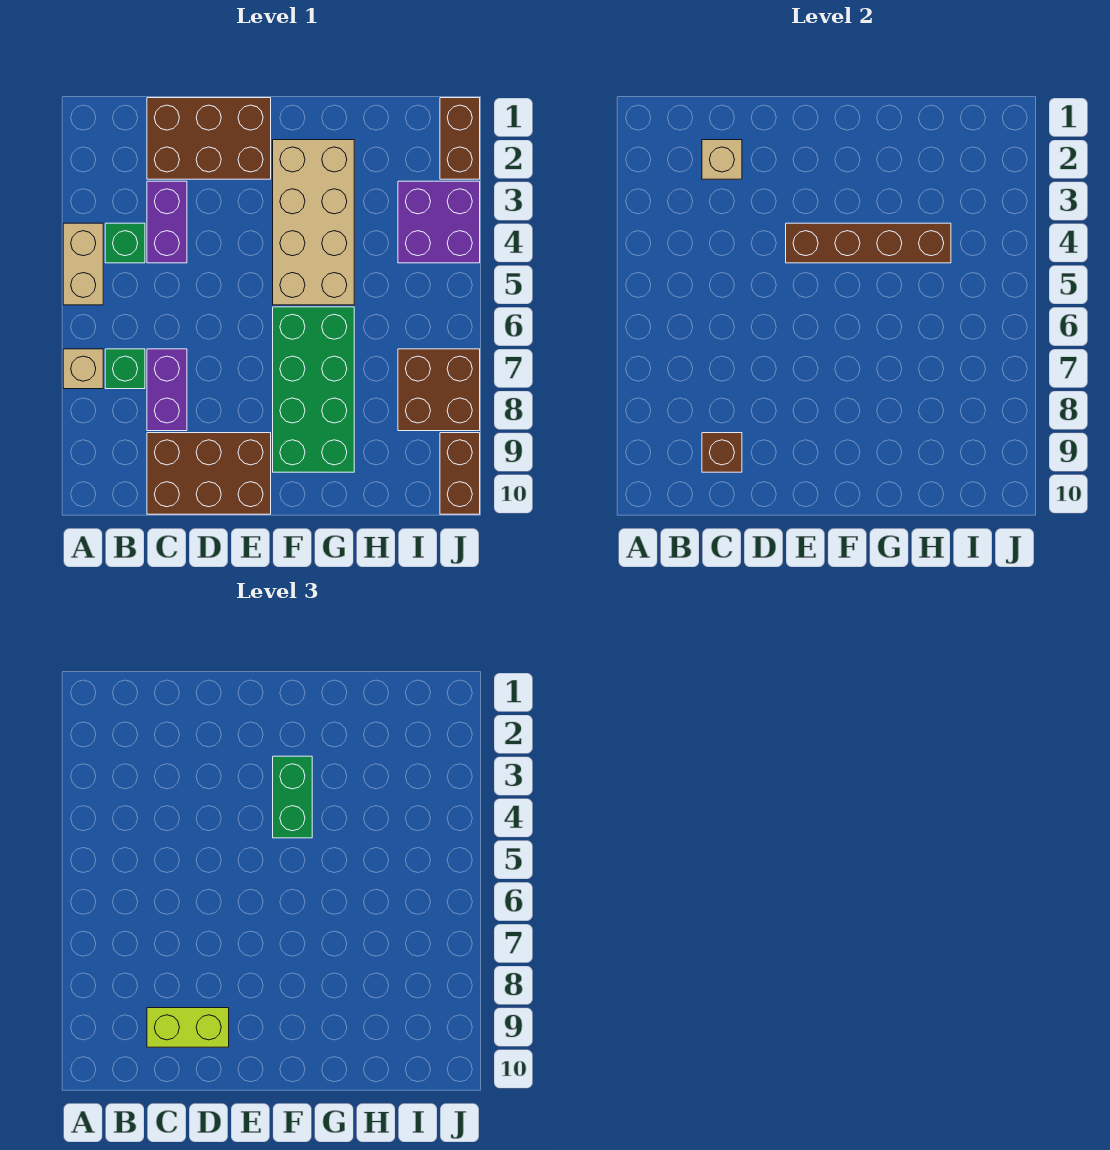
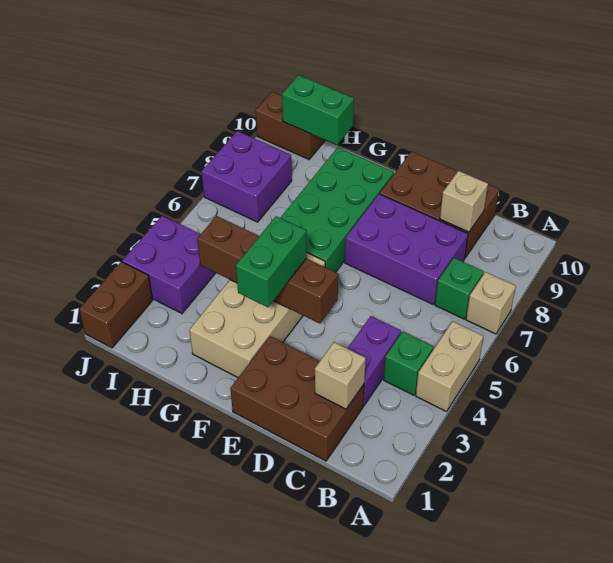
purple 1x2 brick [147,349,187,431] -> purple 2x3 brick [345,194,468,304]
brown 1x1 brick [702,433,742,472] -> tan 1x1 brick [440,171,488,232]
lime 1x2 brick [147,1008,229,1047] -> none
none -> green 1x2 brick [282,75,354,145]
brown 2x2 brick [398,349,480,431] -> purple 2x2 brick [202,131,292,222]
brown 1x2 brick [440,433,480,514] -> brown 1x2 brick turned to [256,92,325,159]

